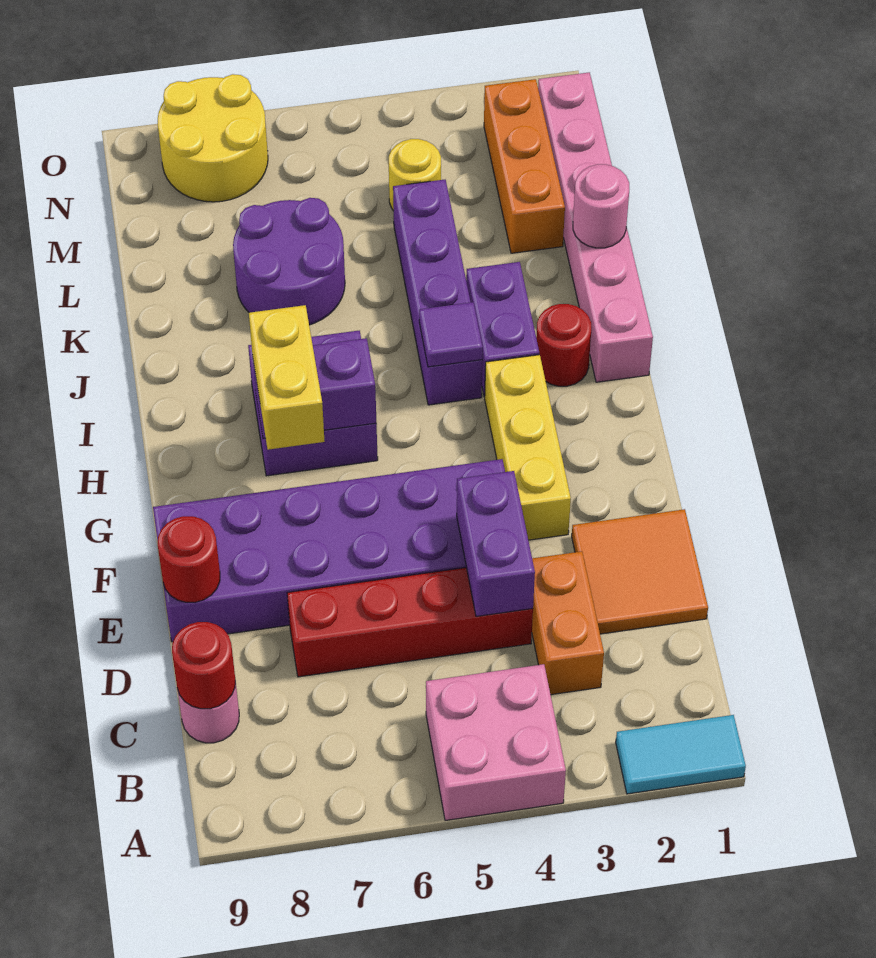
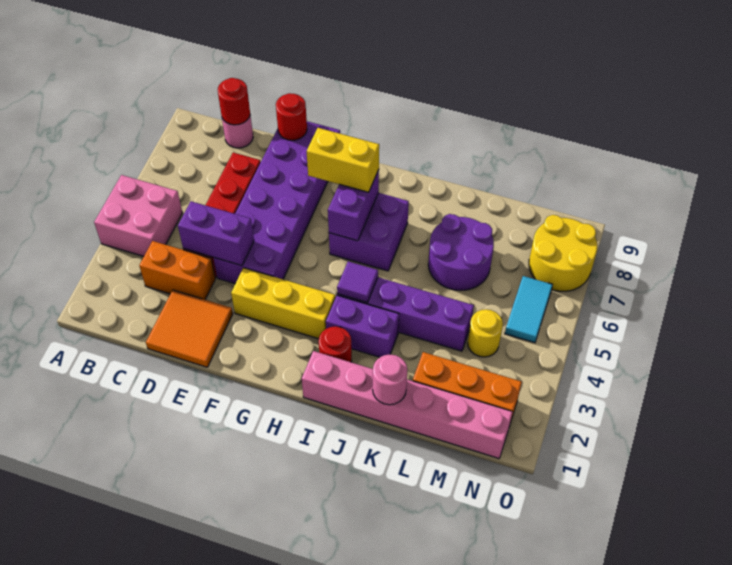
cyan 1x2 tile [616,715,746,794] -> cyan 1x2 tile moved to [505,276,553,343]

